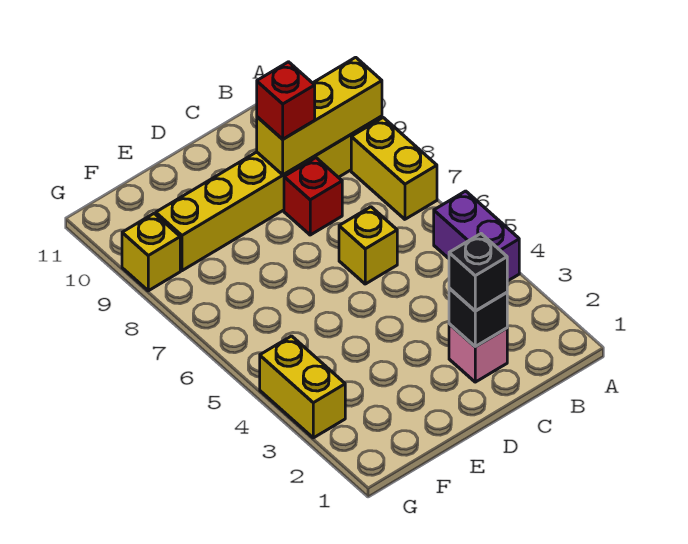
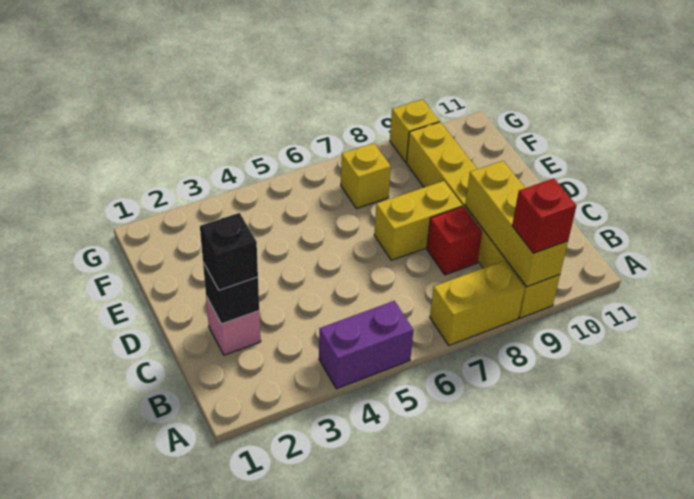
yellow 1x1 brick [339,207,397,284] -> yellow 1x1 brick moved to [341,143,391,209]
red 1x1 brick [257,62,315,139] -> red 1x1 brick moved to [512,178,576,253]
yellow 1x2 brick [260,336,345,438] -> yellow 1x2 brick moved to [374,181,462,260]

